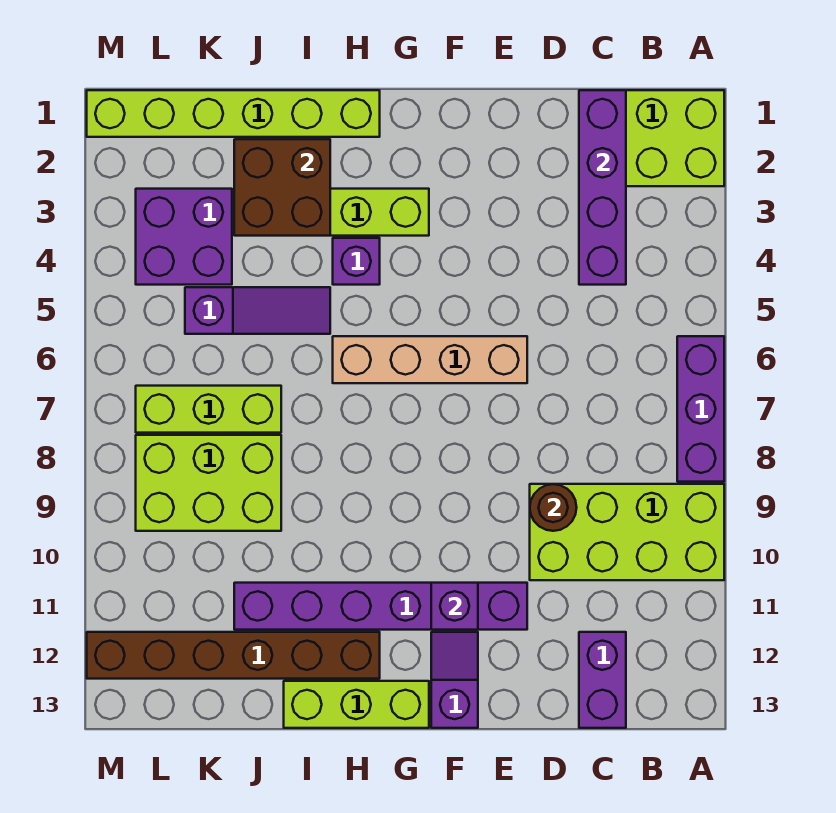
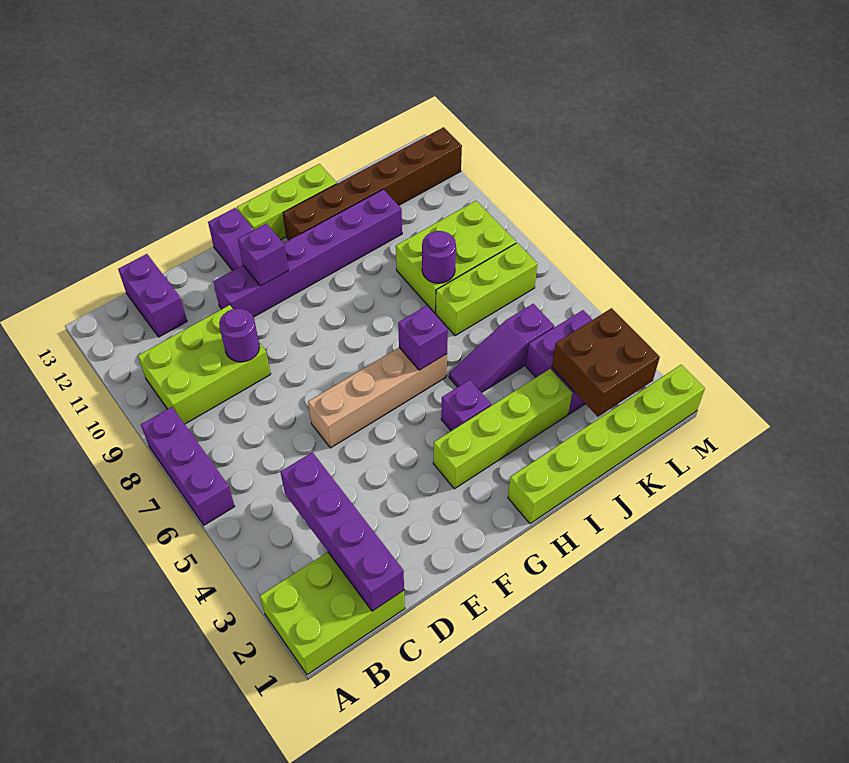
lime 2x4 brick [530,484,724,580] -> lime 2x3 brick [138,305,271,424]
brown 1x1 round brick [530,484,577,531] -> purple 1x1 round brick [219,309,260,362]
none -> purple 1x1 brick [398,306,448,370]
brown 2x2 brick [234,139,330,236] -> brown 2x2 brick moved to [552,308,660,417]
none -> purple 1x1 round brick [422,231,456,283]

